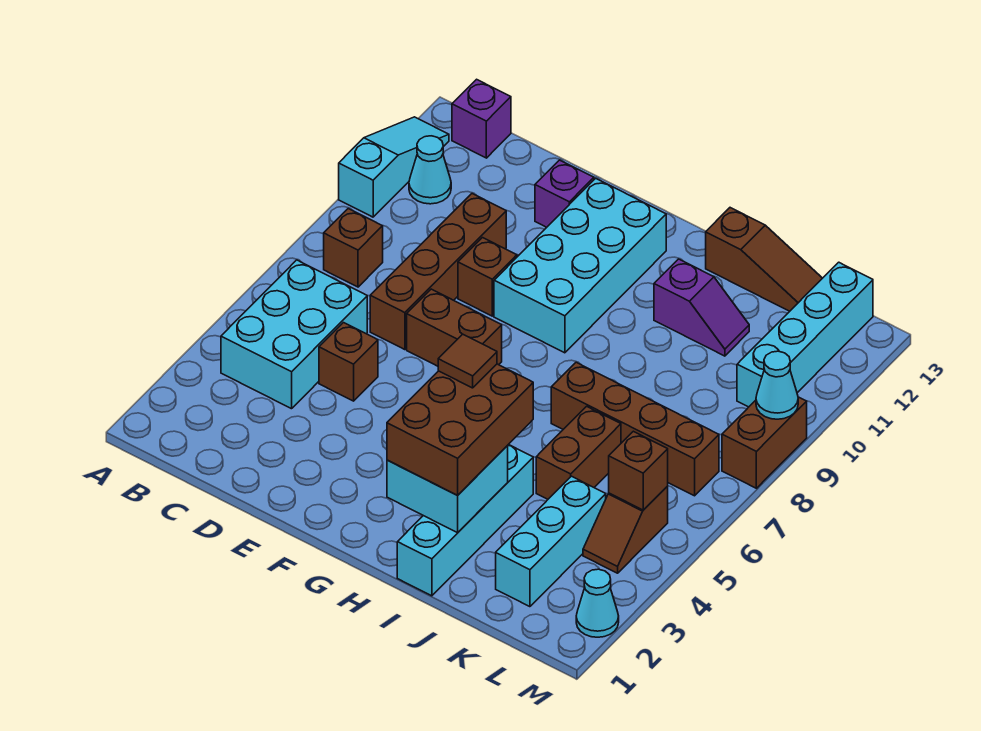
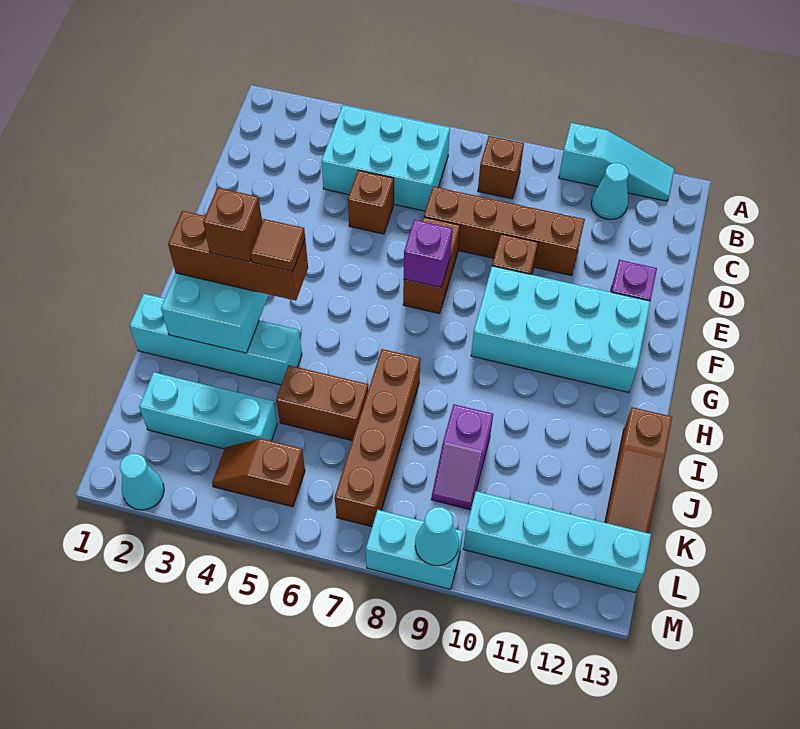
purple 1x1 brick [452,79,511,158] -> purple 1x1 brick moved to [404,220,453,287]
brown 2x3 brick [387,364,533,495] -> brown 1x3 brick [168,211,308,301]
purple 1x2 slope [654,259,749,356] -> purple 1x2 slope moved to [431,404,493,510]
brown 1x1 brick [609,431,668,510] -> brown 1x1 brick moved to [203,188,262,262]
brown 1x2 brick [722,397,807,488] -> cyan 1x2 brick [366,510,463,589]

